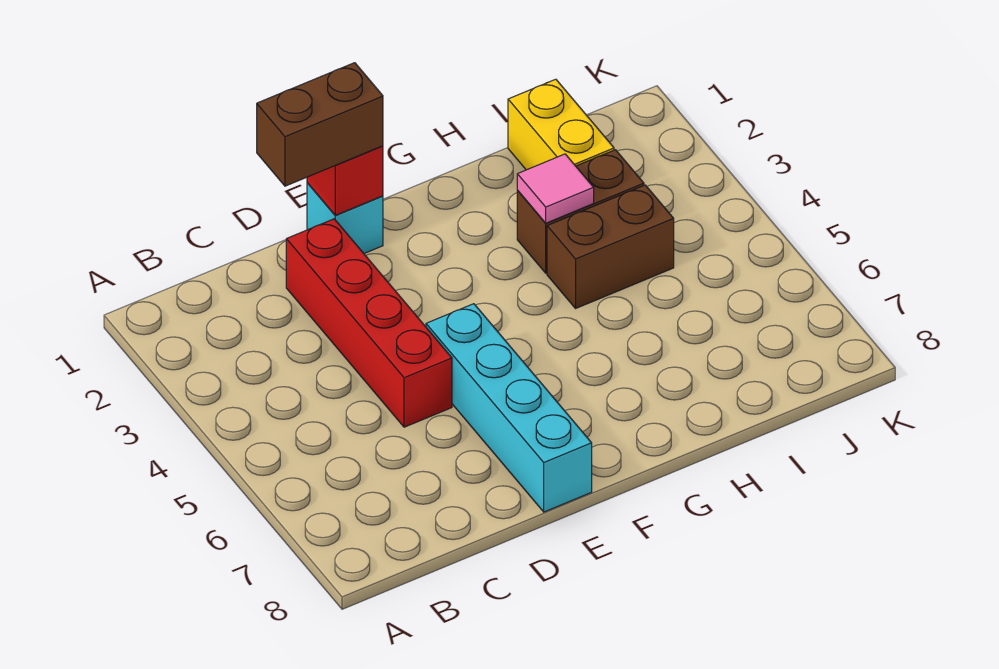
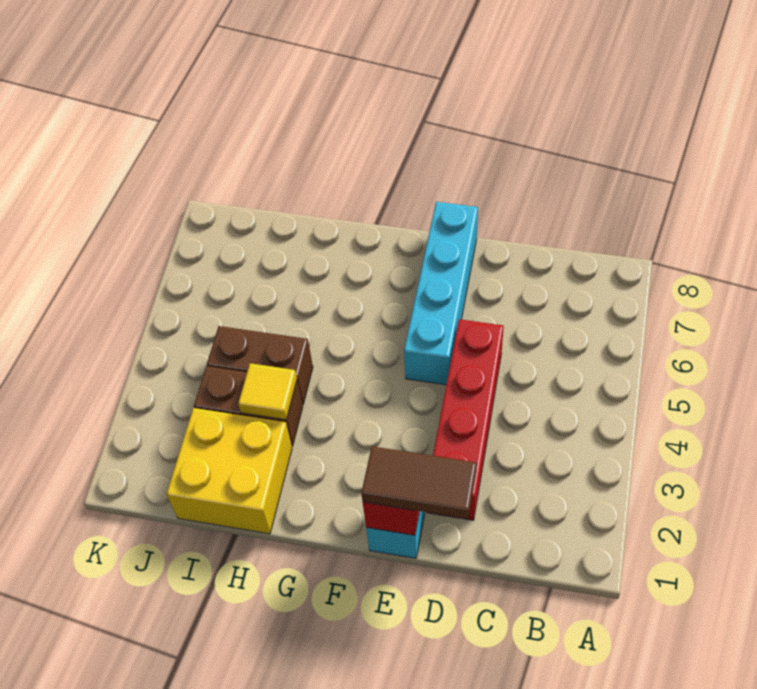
brown 1x2 brick [257,63,383,186] -> brown 1x2 tile [361,446,477,519]
pink 1x1 tile [517,154,594,223] -> yellow 1x1 tile [238,363,297,420]
yellow 1x2 brick [508,79,614,170] -> yellow 2x2 brick [166,408,292,534]

